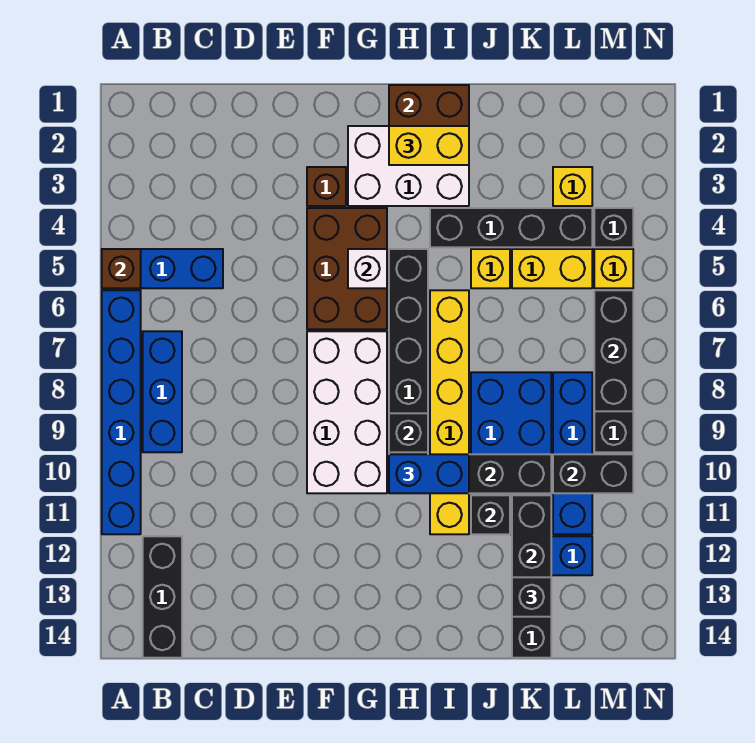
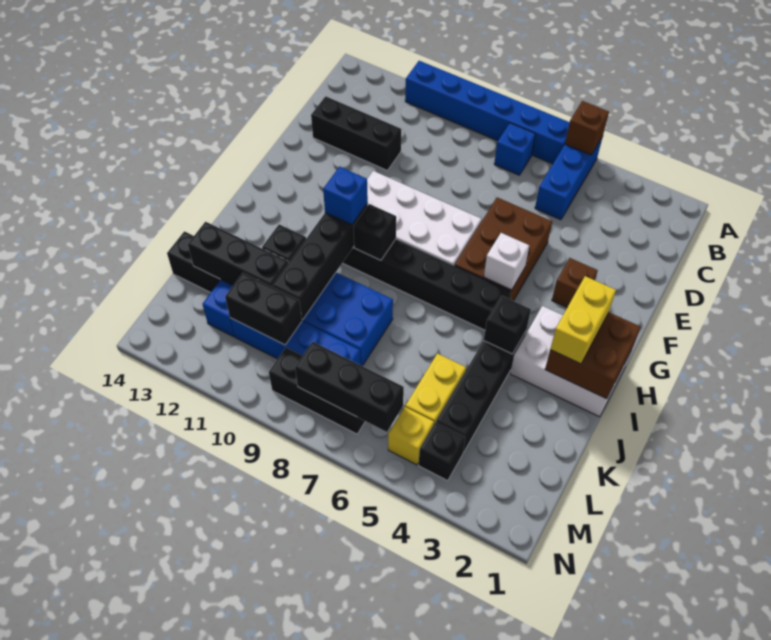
blue 1x3 brick [143,331,182,452] -> blue 1x1 brick [494,123,535,175]
black 1x3 brick [143,536,182,658] -> black 1x3 brick moved to [311,96,401,170]
brown 2x3 brick [307,208,387,329] -> brown 2x3 brick turned to [455,197,552,301]
white 2x3 brick [348,126,469,206] -> white 2x3 brick turned to [510,306,632,417]
blue 1x2 brick [389,454,469,493] -> blue 1x1 brick [323,167,368,225]
yellow 1x6 brick [430,290,469,534] -> none
yellow 1x1 brick [471,249,510,288] -> none
black 1x1 brick [512,577,551,617] -> black 1x1 brick moved to [484,296,531,354]
yellow 1x1 brick [553,167,592,206] -> none
black 1x2 brick [553,454,633,493] -> black 1x2 brick turned to [225,273,302,345]

